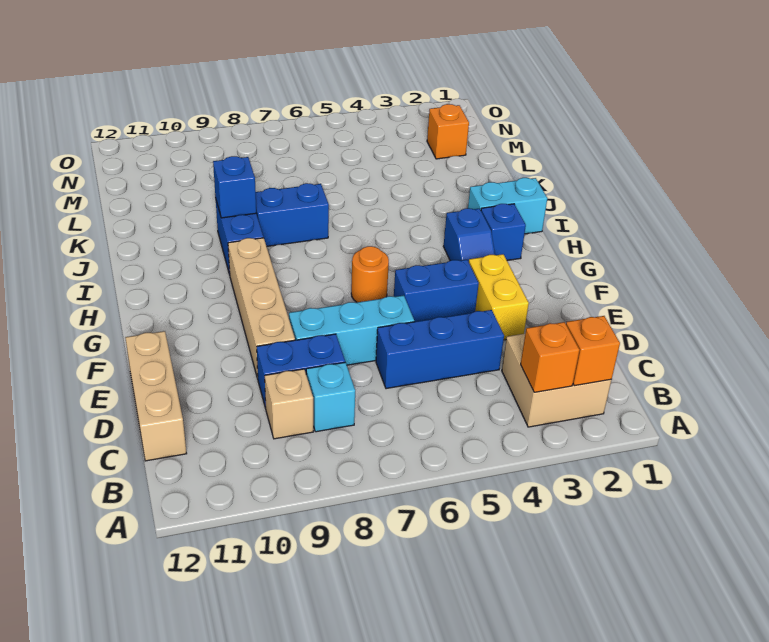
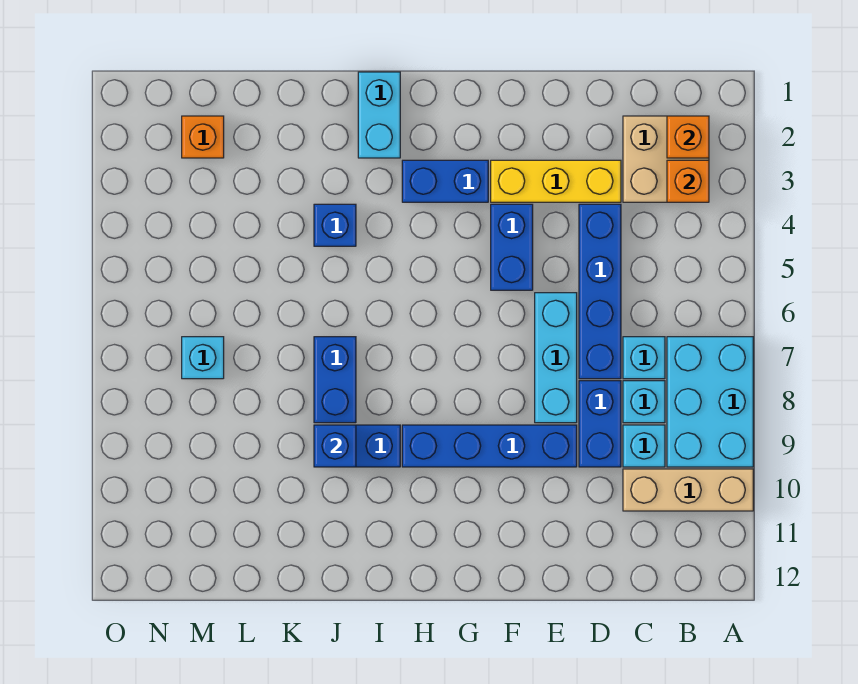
none -> cyan 2x3 brick [667,337,753,467]
none -> cyan 1x1 brick [623,337,665,379]
tan 1x1 brick [265,369,313,439] -> cyan 1x1 brick [623,425,665,467]
tan 1x3 brick [125,331,187,461] -> tan 1x3 brick moved to [623,469,753,511]
blue 1x3 brick [376,310,504,389] -> blue 1x4 brick [579,204,621,379]
yellow 1x2 brick [469,254,529,340] -> yellow 1x3 brick [491,160,621,202]
tan 1x4 brick [228,238,295,379] -> blue 1x4 brick [402,425,577,467]
blue 1x2 slope [443,208,495,262] -> blue 1x2 brick [402,160,488,202]
orange 1x1 round brick [351,246,389,302] -> none
blue 1x1 brick [481,204,526,261] -> blue 1x1 brick moved to [314,204,356,246]
none -> cyan 1x1 brick [182,337,224,379]

